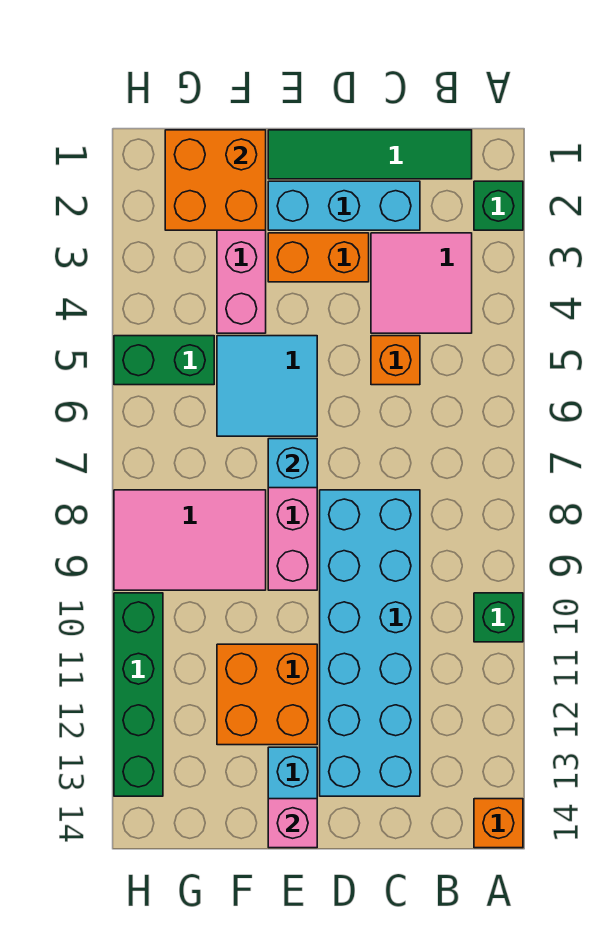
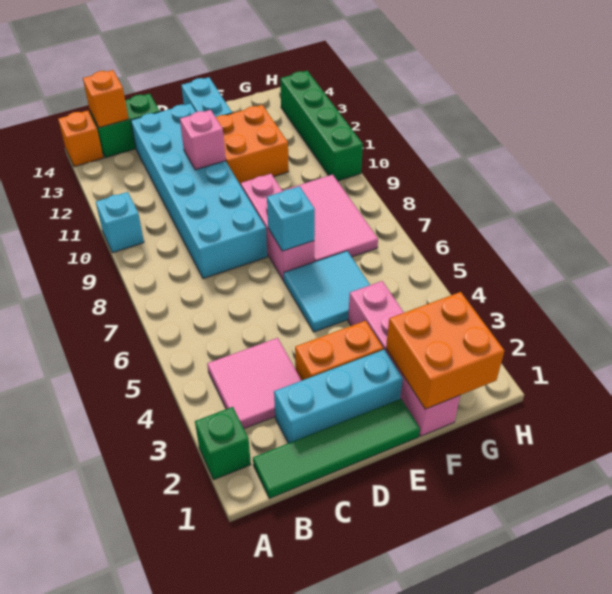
green 1x1 brick [474,593,523,642] -> cyan 1x1 brick [96,192,144,253]
orange 1x1 brick [371,336,420,385] -> orange 1x1 brick moved to [83,70,129,128]
pink 1x1 brick [268,799,317,848] -> pink 1x1 brick moved to [180,110,226,170]
pink 2x3 tile [114,490,266,590] -> pink 2x3 tile turned to [282,174,378,262]
green 1x2 brick [114,336,214,385] -> green 1x2 brick moved to [90,94,160,158]

